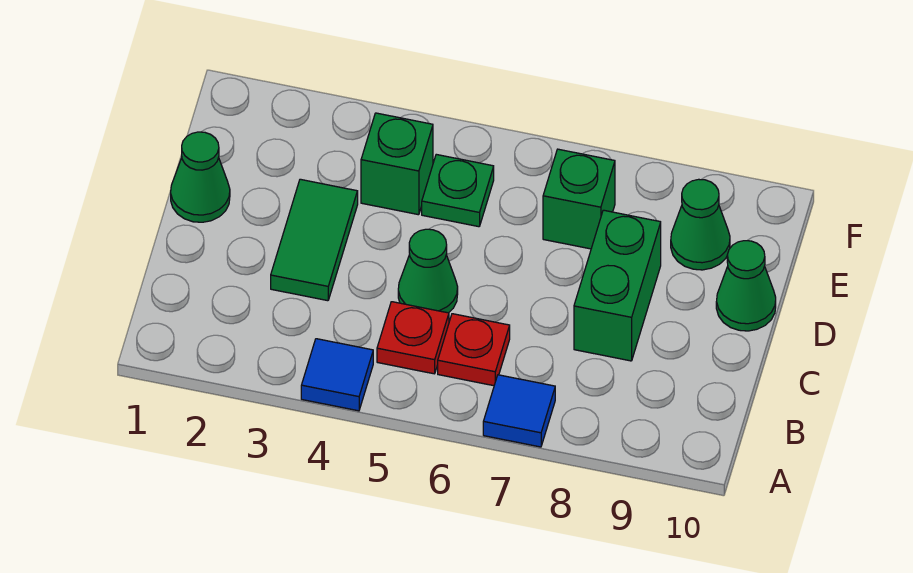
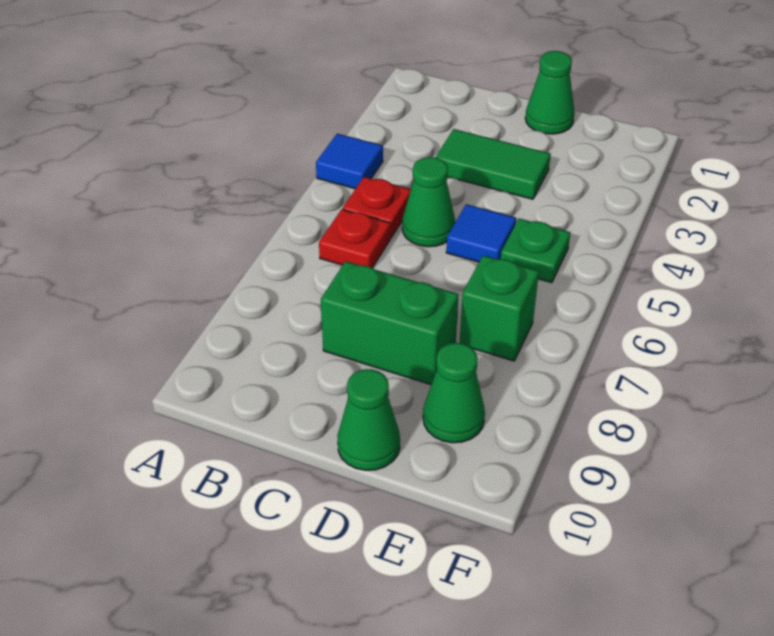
blue 1x1 tile [483,375,555,447] -> blue 1x1 tile moved to [446,204,516,262]
green 1x1 brick [361,113,433,215] -> none

